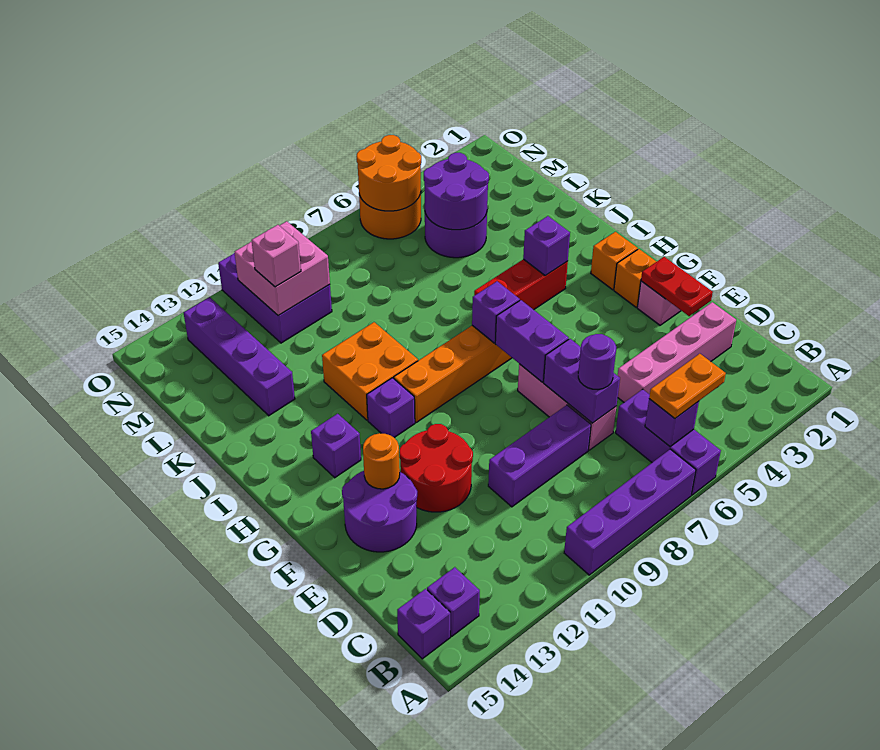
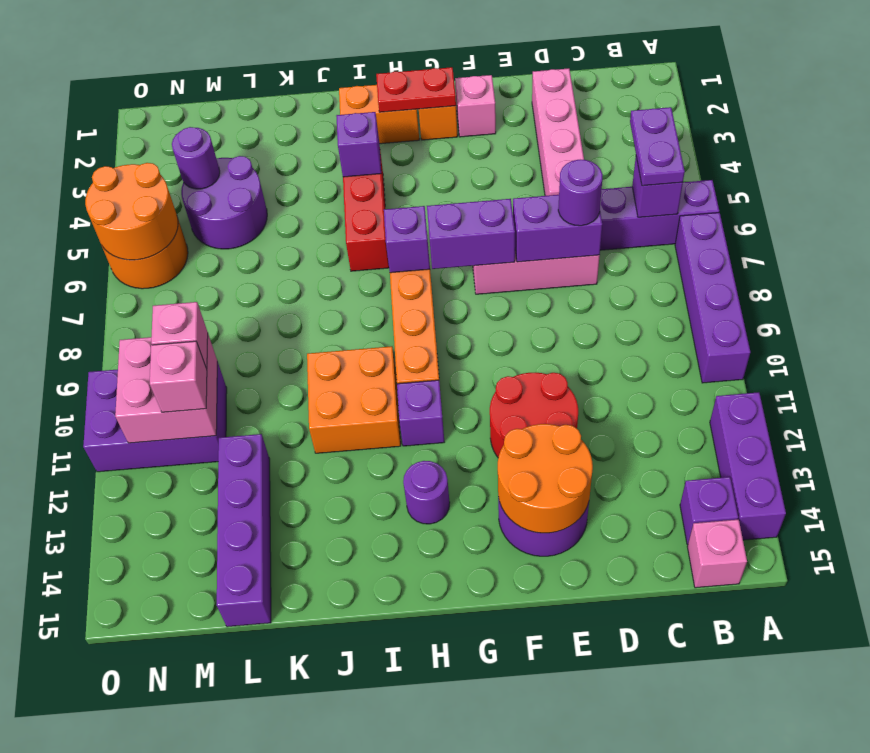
orange 1x2 plate [649,354,726,419] -> purple 1x2 plate [630,107,685,186]
purple 1x1 brick [397,589,450,659] -> pink 1x1 brick [687,520,747,588]
purple 1x3 brick [488,405,591,507] -> purple 1x3 brick moved to [710,392,786,540]
red 1x2 plate [641,257,713,316] -> red 1x2 plate moved to [376,67,456,112]
orange 1x1 round brick [363,433,400,489] -> orange 2x2 round brick [498,424,593,533]
orange 1x1 brick [591,232,638,290] -> orange 1x2 brick [339,85,419,144]
purple 1x1 brick [311,414,361,478] -> purple 1x1 round brick [403,461,450,524]
purple 1x4 brick [184,297,295,416] -> purple 1x4 brick turned to [217,434,271,627]
purple 2x2 round brick [424,153,489,230] -> purple 1x1 round brick [172,127,220,189]
none -> pink 1x1 brick [151,302,208,369]

